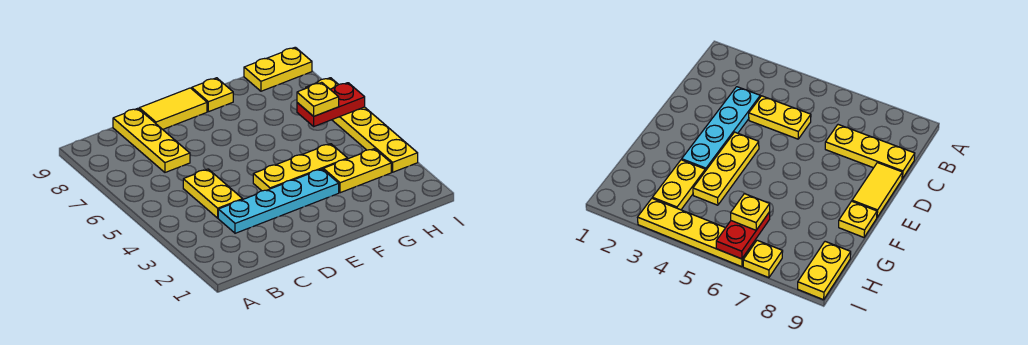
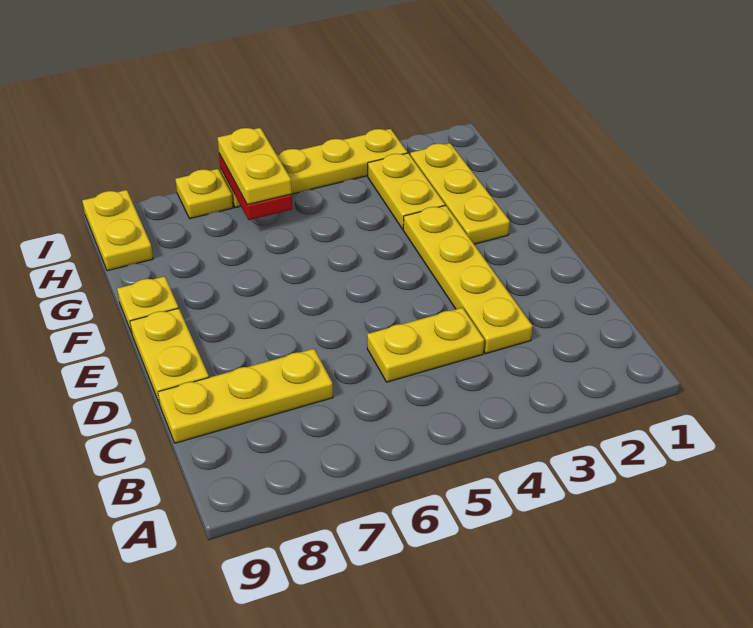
cyan 1x4 plate [218,169,339,233] -> yellow 1x4 plate [403,205,533,354]
yellow 1x2 tile [139,88,207,129] -> yellow 1x2 plate [130,308,209,405]
yellow 1x3 plate [253,144,347,191] -> yellow 1x3 plate moved to [410,143,510,244]
yellow 1x1 plate [297,82,339,116] -> yellow 1x2 plate [218,128,292,205]

